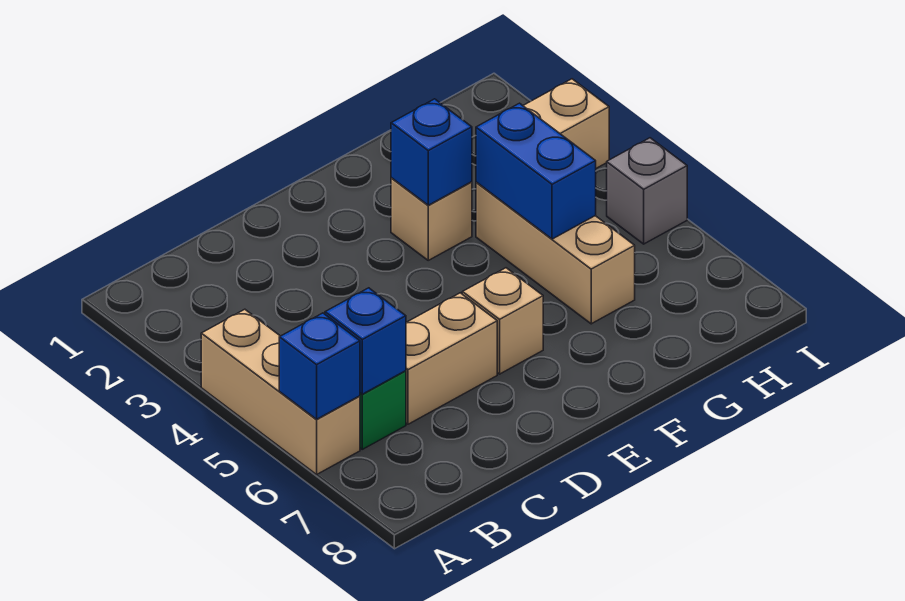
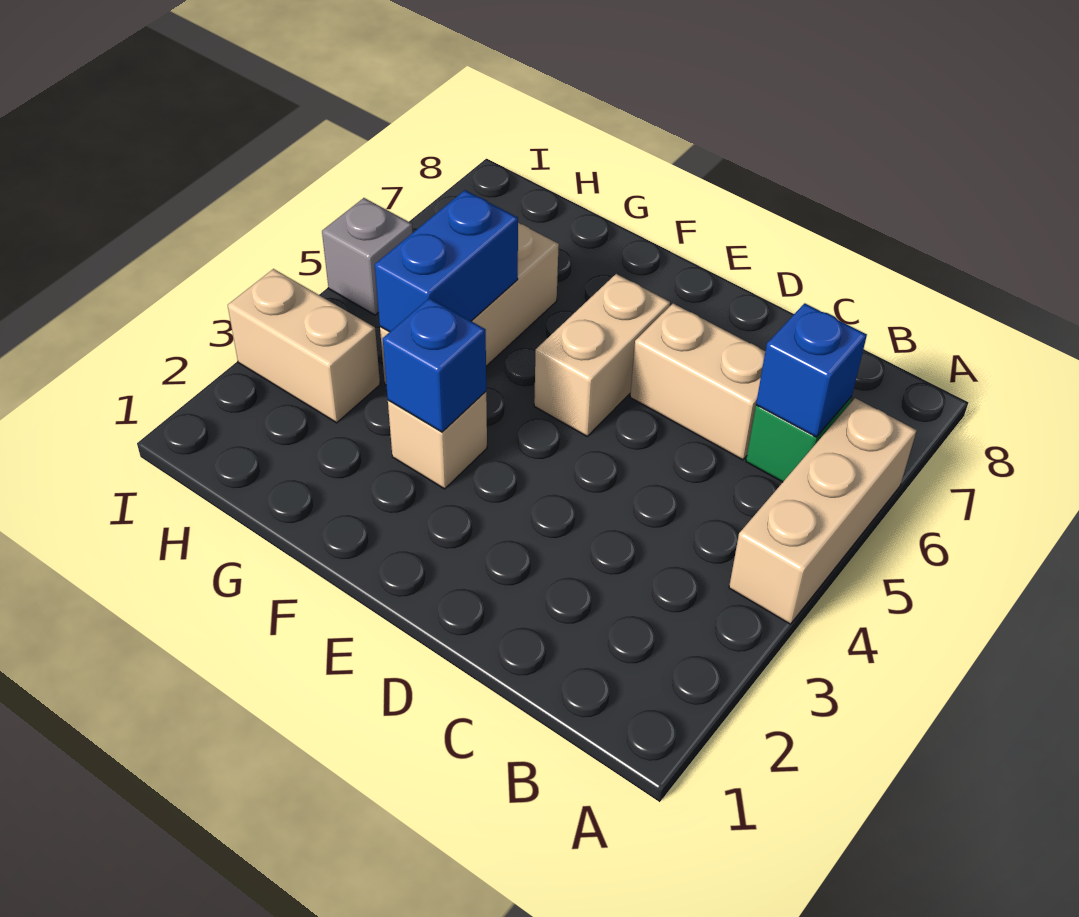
blue 1x1 brick [279,313,360,419] -> none
tan 1x1 brick [462,268,543,374] -> tan 1x2 brick [534,274,670,436]

